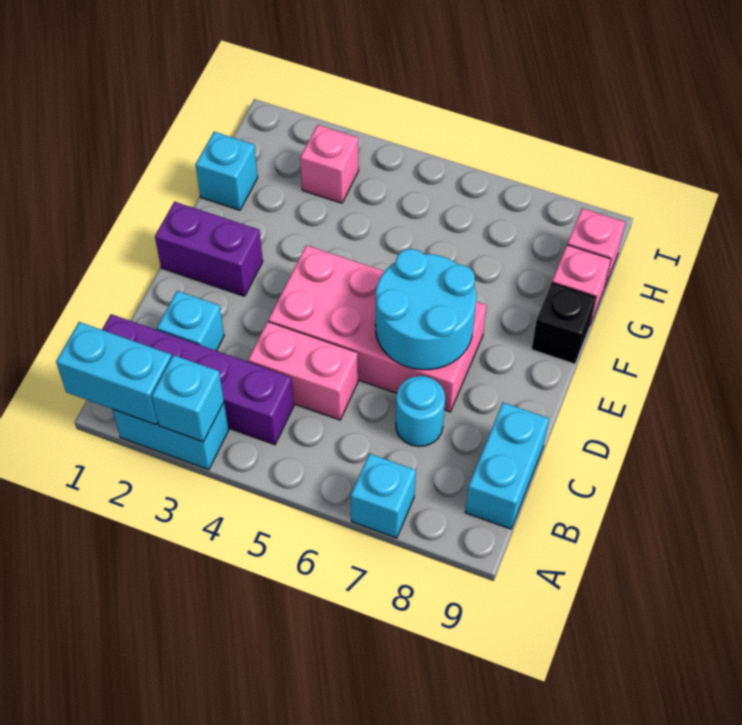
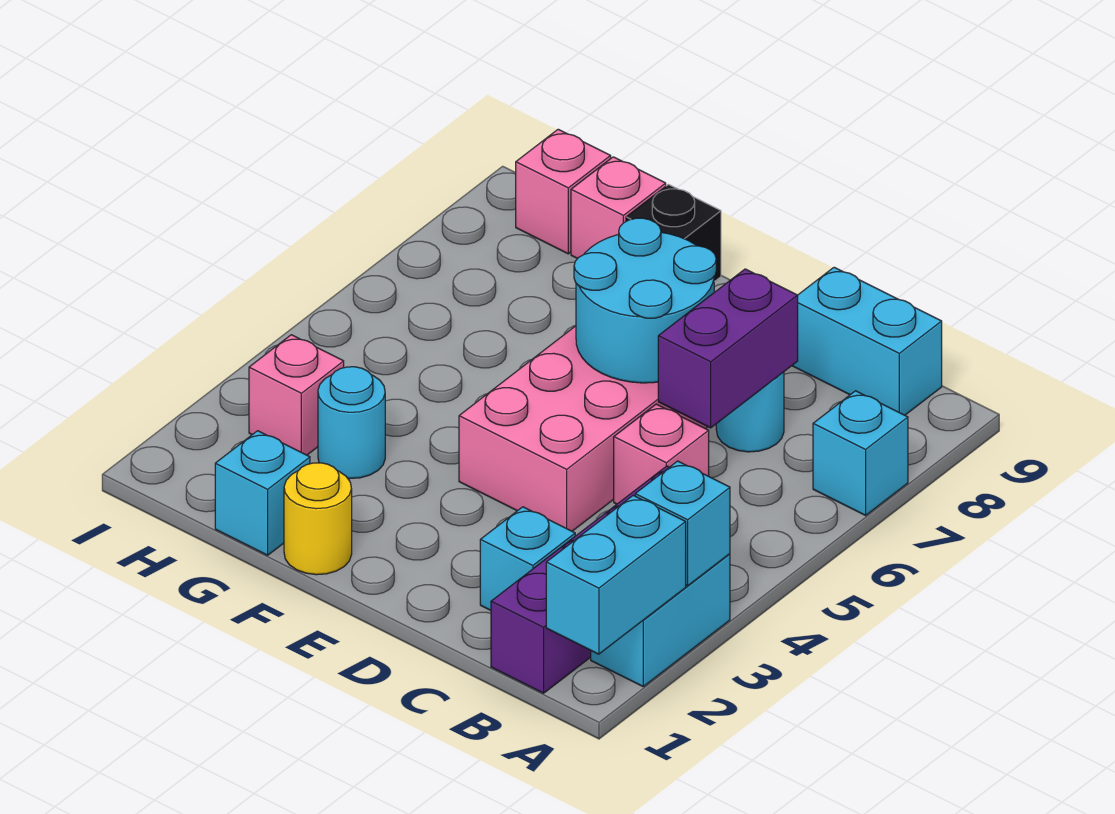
pink 1x2 brick [248,322,358,420] -> pink 1x1 brick [614,404,709,504]
purple 1x2 brick [155,202,263,296] -> purple 1x2 brick moved to [658,269,798,428]
none -> yellow 1x1 round brick [284,463,352,575]
none -> cyan 1x1 round brick [318,367,385,478]

